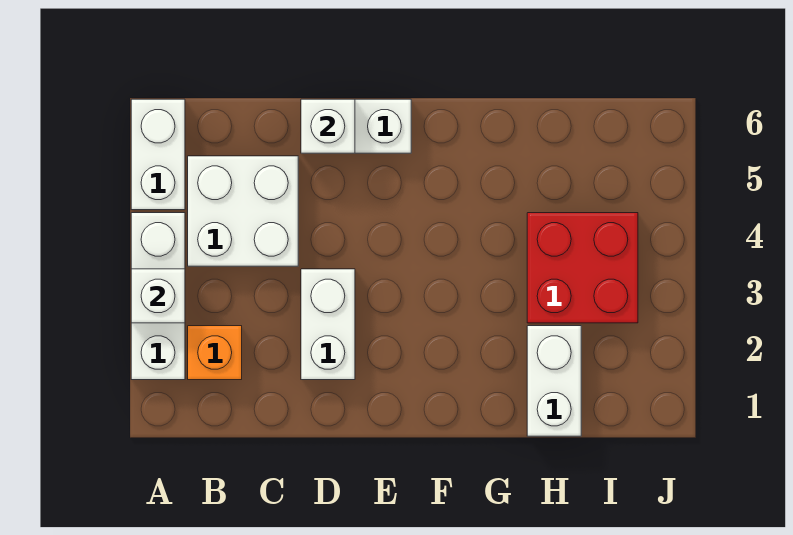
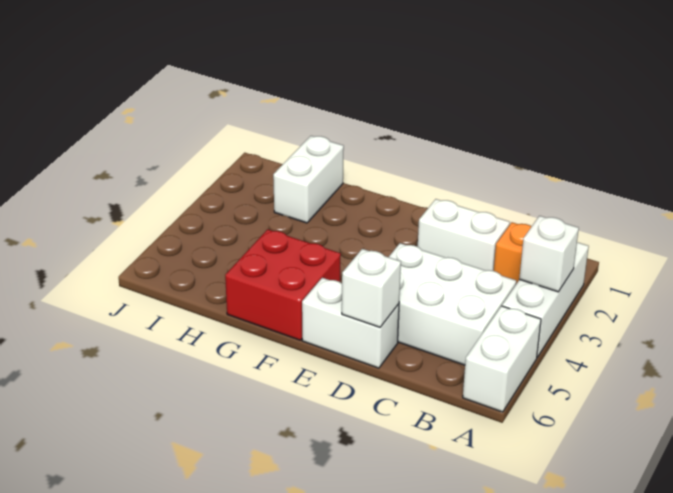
white 2x2 brick [188,156,298,266] -> white 2x3 brick [389,243,516,365]
white 1x2 brick [301,269,355,380] -> white 1x2 brick turned to [418,199,510,271]
red 2x2 brick [527,213,638,323] -> red 2x2 brick moved to [225,229,341,340]

